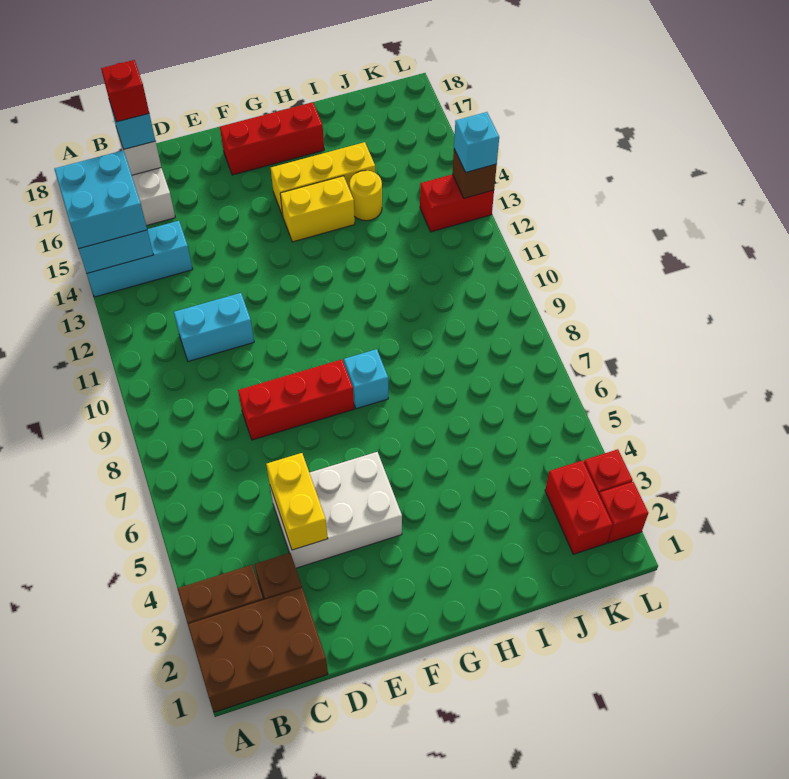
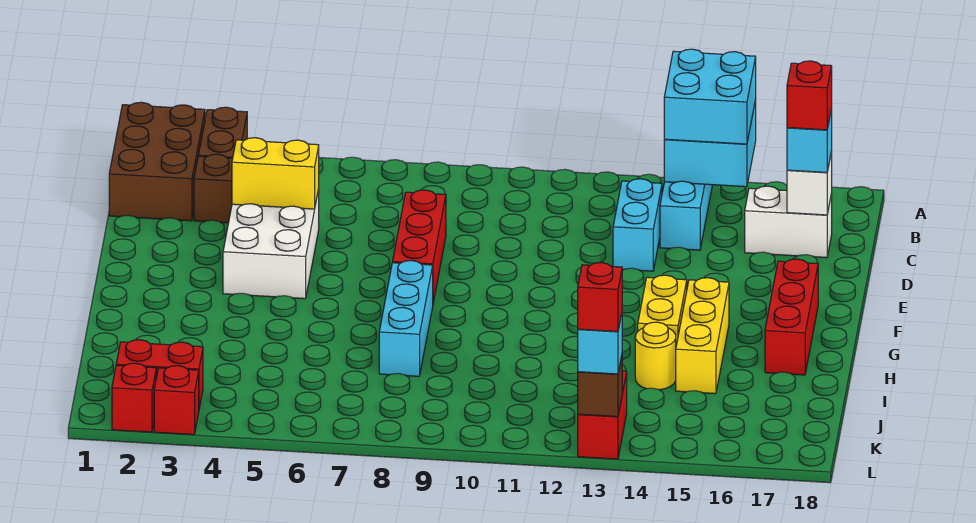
cyan 1x2 brick [174,293,254,361] -> cyan 1x2 brick moved to [613,179,662,271]
cyan 1x1 brick [344,349,388,409] -> cyan 1x3 brick [379,260,433,376]
none -> red 1x1 brick [578,263,622,332]

